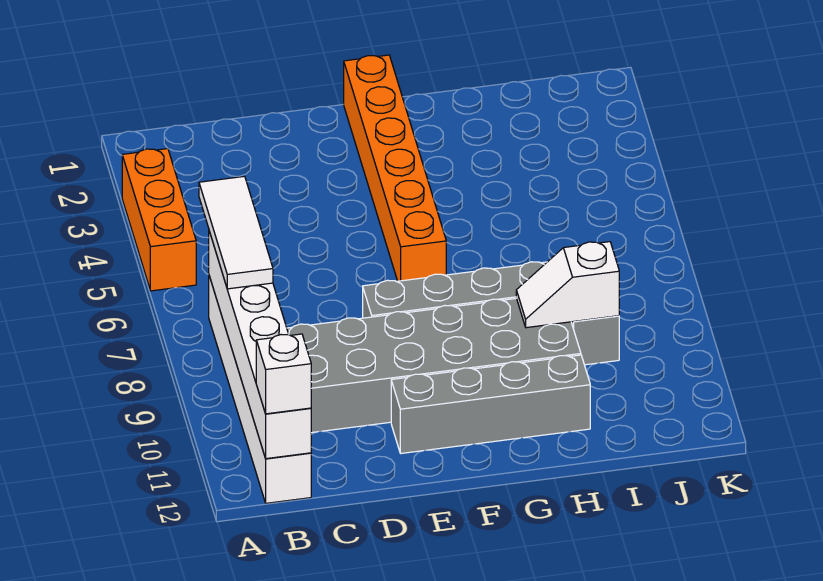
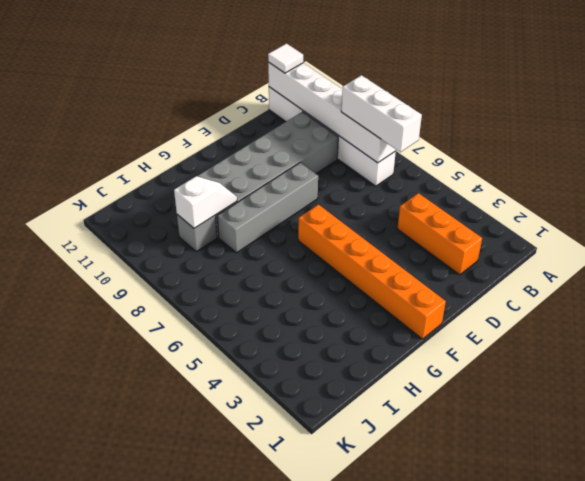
orange 1x3 brick [122,149,196,291] -> orange 1x3 brick moved to [397,193,482,275]
white 1x3 tile [199,176,273,289] -> white 1x3 brick [341,75,422,152]
white 1x1 brick [256,334,311,414] -> white 1x1 tile [268,44,303,73]
grey 1x4 brick [391,355,590,453] -> none

